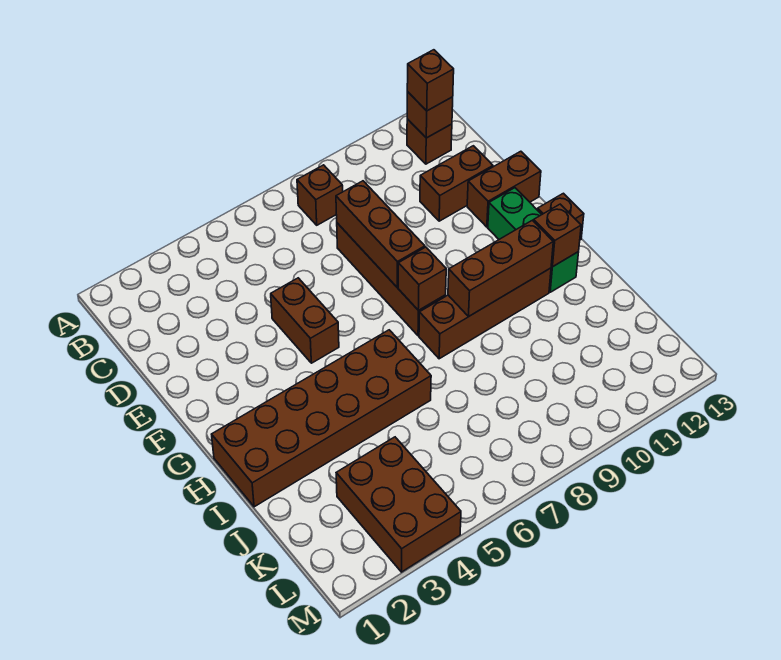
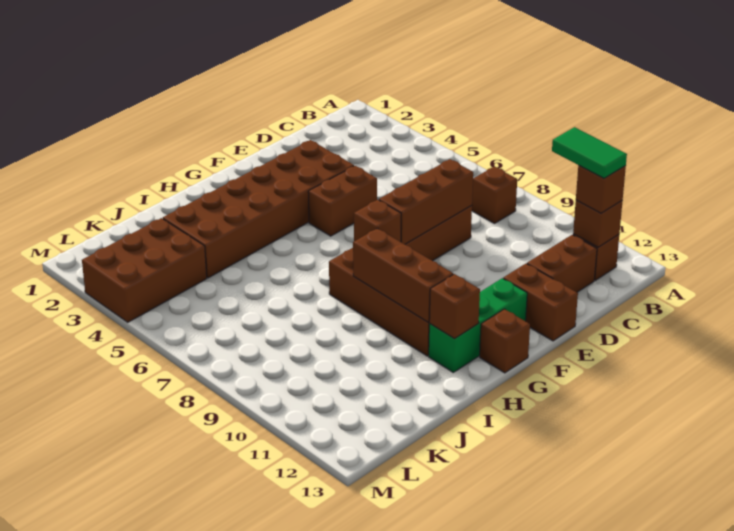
none -> green 1x2 tile [552,127,627,178]
brown 1x2 brick [420,146,493,221] -> brown 1x2 brick turned to [527,235,597,292]
brown 2x6 brick [212,330,431,507] -> brown 2x6 brick turned to [163,140,354,278]

